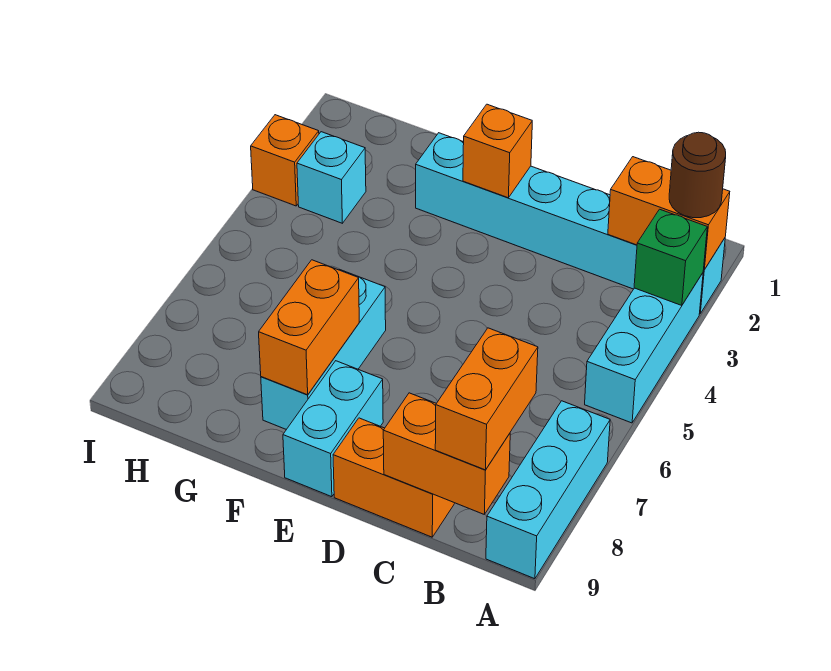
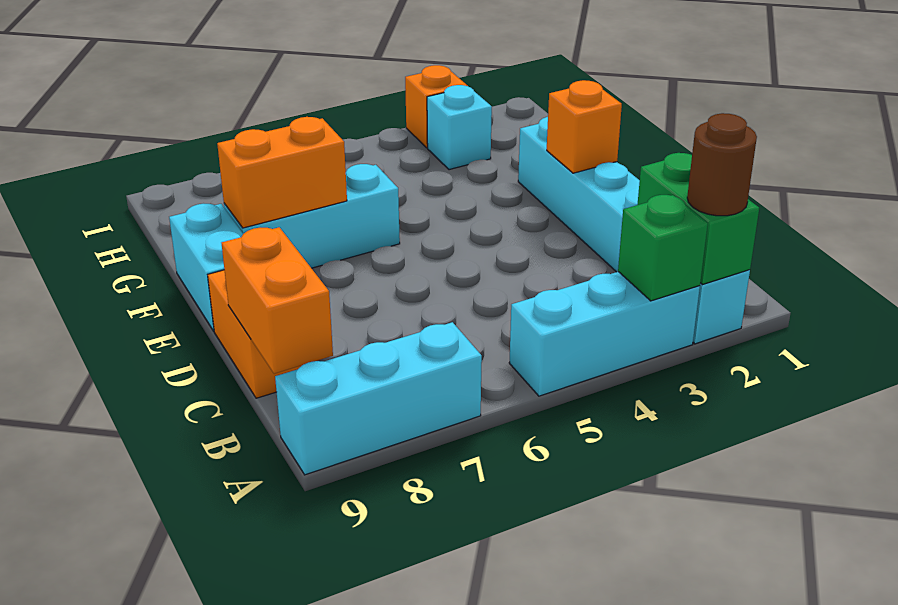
orange 1x2 brick [608,157,730,270] -> green 1x2 brick [637,153,759,284]
orange 1x2 brick [435,328,538,470] -> none
cyan 1x2 brick [283,361,383,497] -> cyan 1x2 brick turned to [169,204,243,331]

